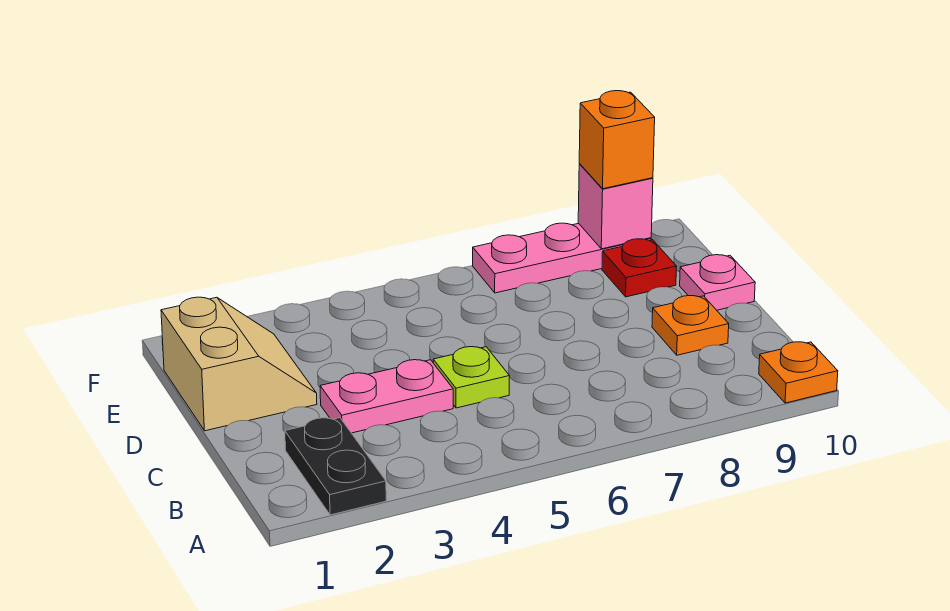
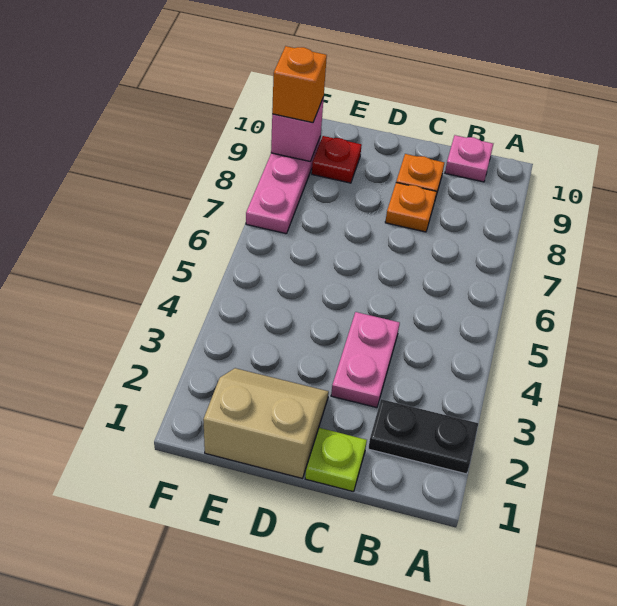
orange 1x1 plate [759,342,838,403] -> orange 1x1 plate moved to [385,183,436,232]
lime 1x1 plate [433,347,510,408] -> lime 1x1 plate moved to [305,428,367,492]
pink 1x1 plate [680,255,755,310] -> pink 1x1 plate moved to [445,135,493,182]

